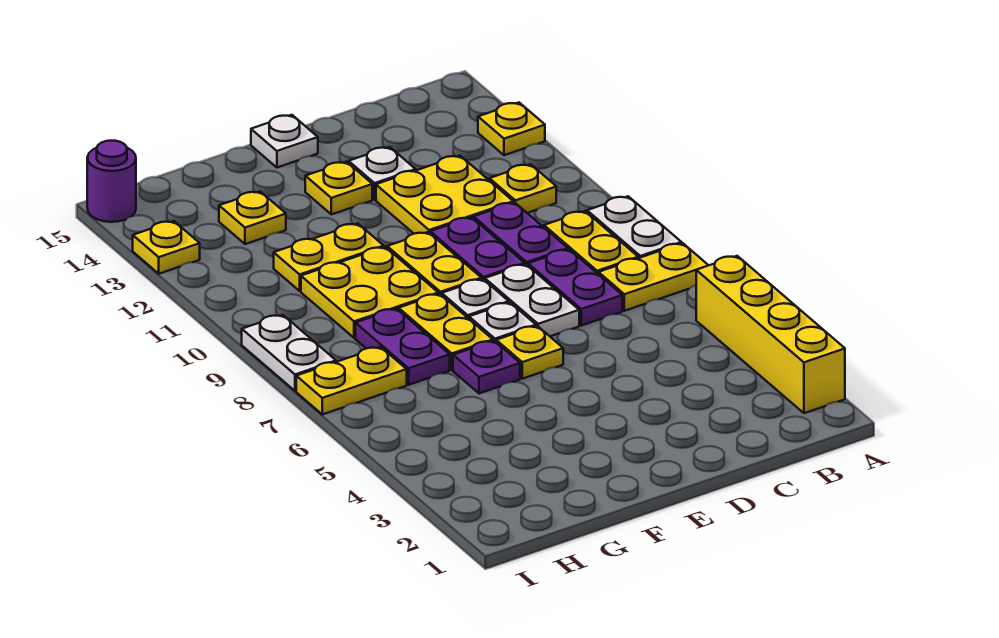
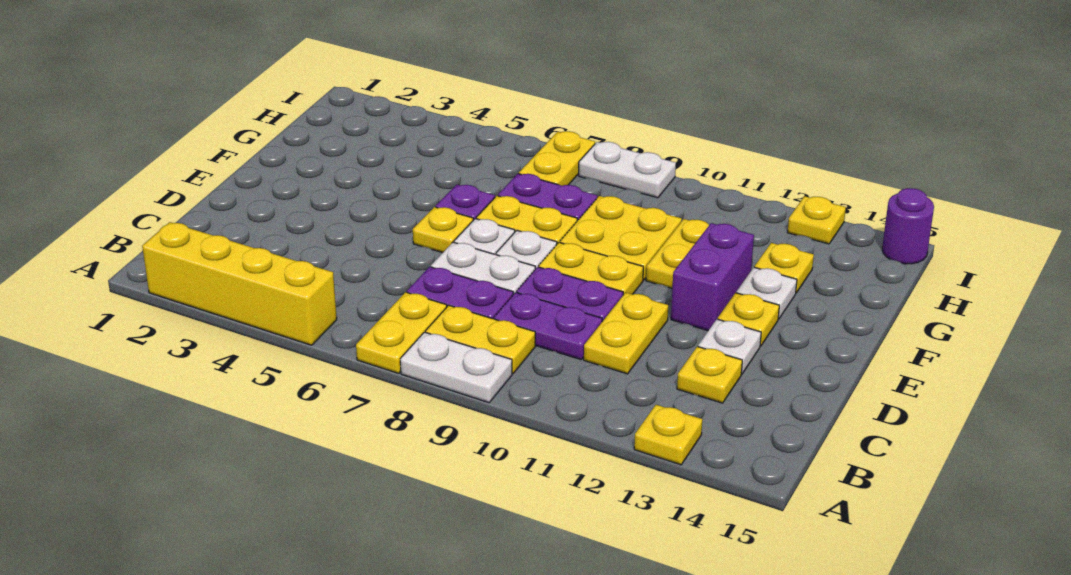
yellow 1x1 plate [489,164,556,213] -> yellow 1x1 plate moved to [677,347,742,403]
yellow 2x2 plate [376,156,513,234] -> yellow 1x2 plate [584,293,668,374]
none -> purple 1x2 brick [671,223,754,331]
white 1x1 plate [251,115,318,168] -> white 1x1 plate moved to [736,267,797,319]

